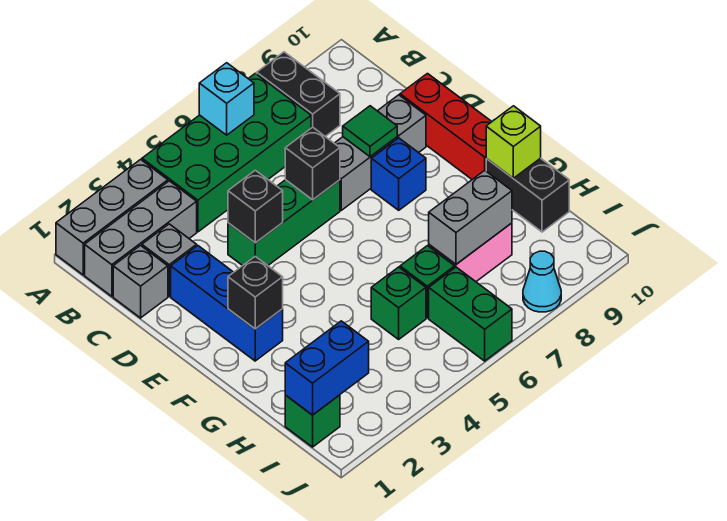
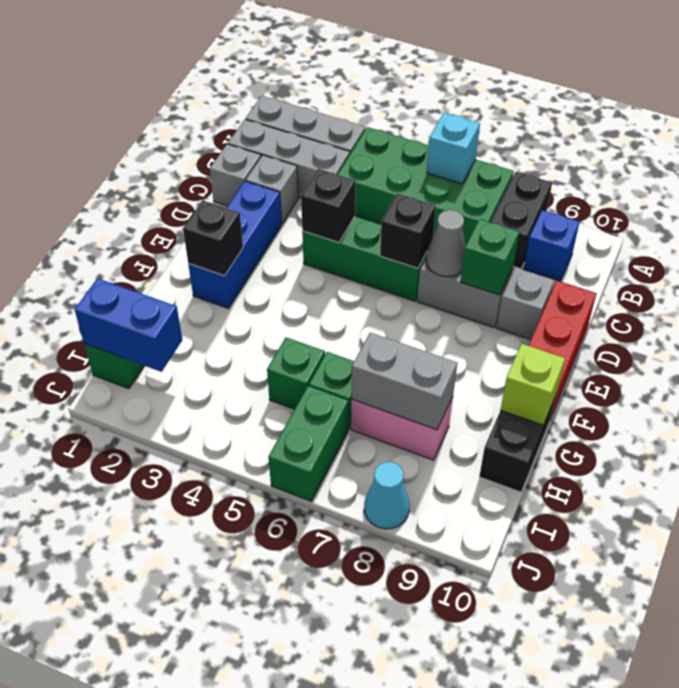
none -> grey 1x1 cone [426,210,466,277]
green 1x1 tile [343,106,397,157] -> green 1x1 brick [461,219,519,295]
blue 1x1 brick [371,138,426,210] -> blue 1x1 brick moved to [523,210,580,281]

